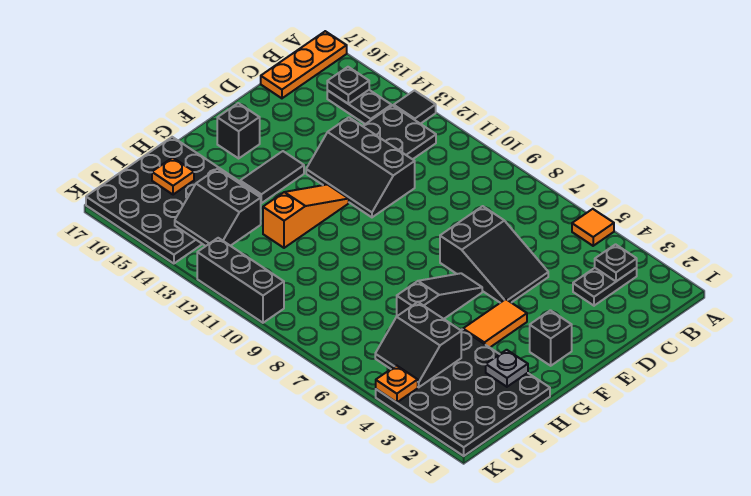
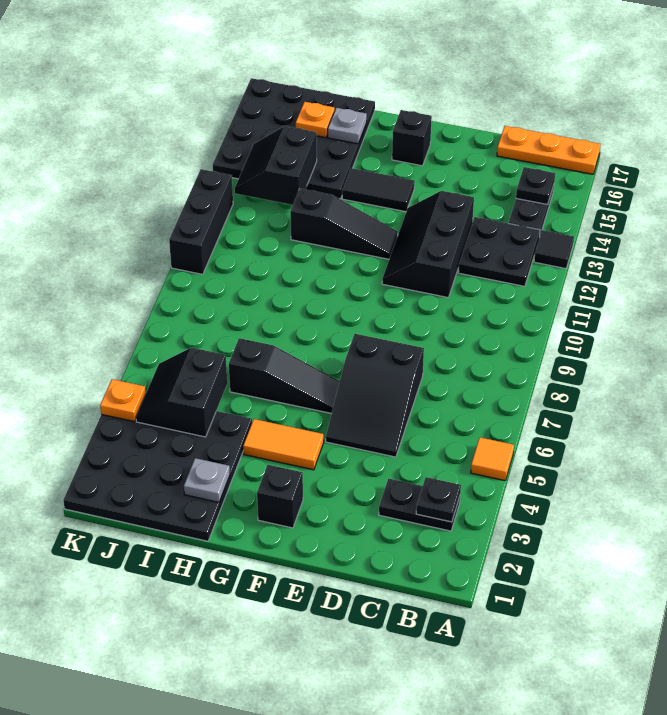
orange 1x3 slope [263,184,349,248] -> black 1x3 slope [290,189,398,259]
none -> grey 1x1 plate [328,108,367,144]

